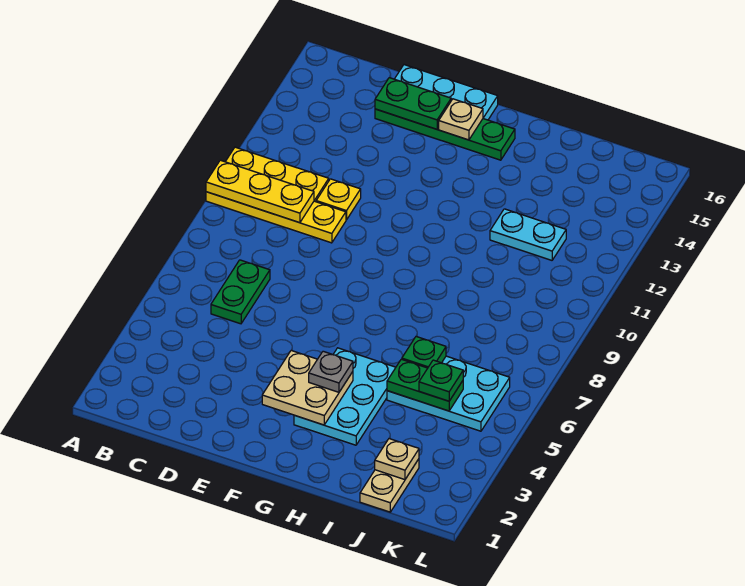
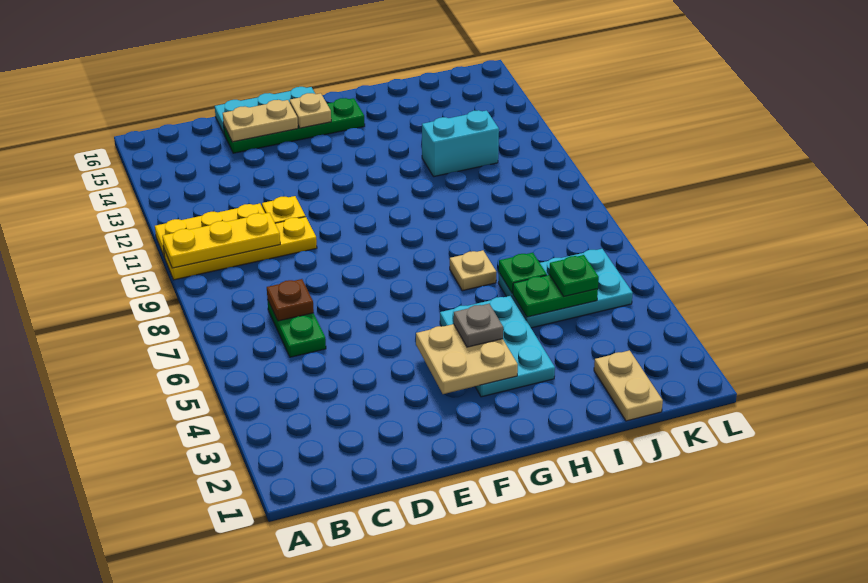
none -> brown 1x1 plate [267,279,314,321]
green 1x2 plate [375,78,451,129] -> tan 1x2 plate [223,100,298,142]
cyan 1x2 plate [490,209,566,260] -> cyan 1x2 brick [422,110,499,177]
tan 1x1 plate [375,439,419,480] -> tan 1x1 plate moved to [450,250,496,291]

